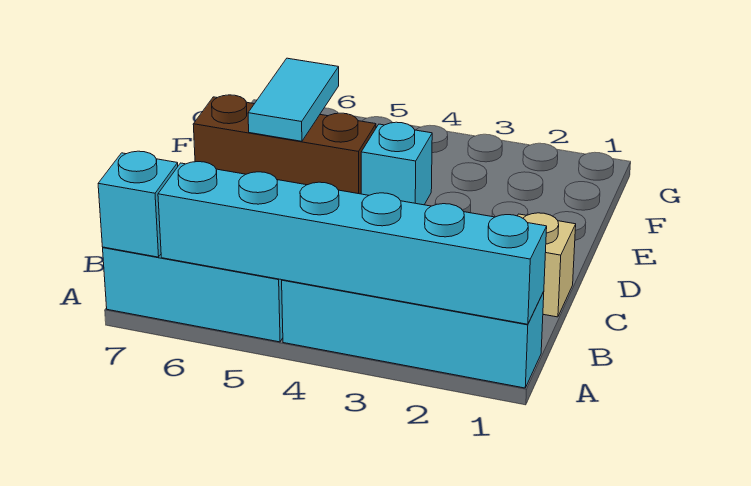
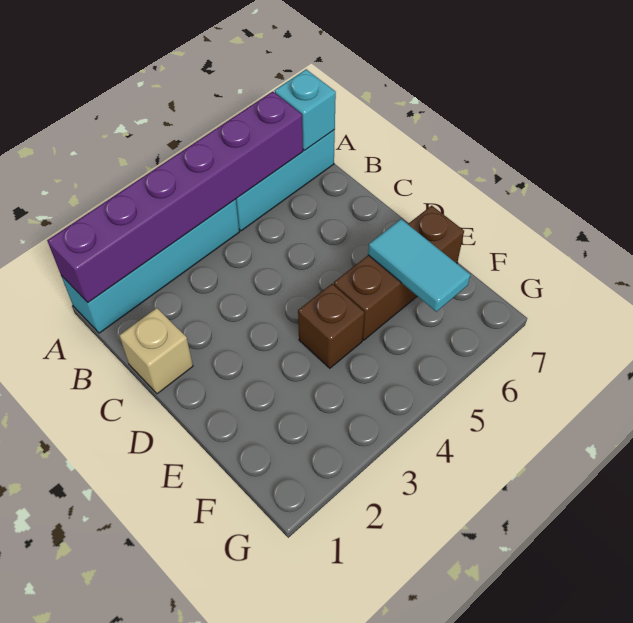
cyan 1x6 brick [158,162,547,324] -> purple 1x6 brick [47,91,303,302]
cyan 1x1 brick [361,122,432,205] -> brown 1x1 brick [298,284,365,368]

